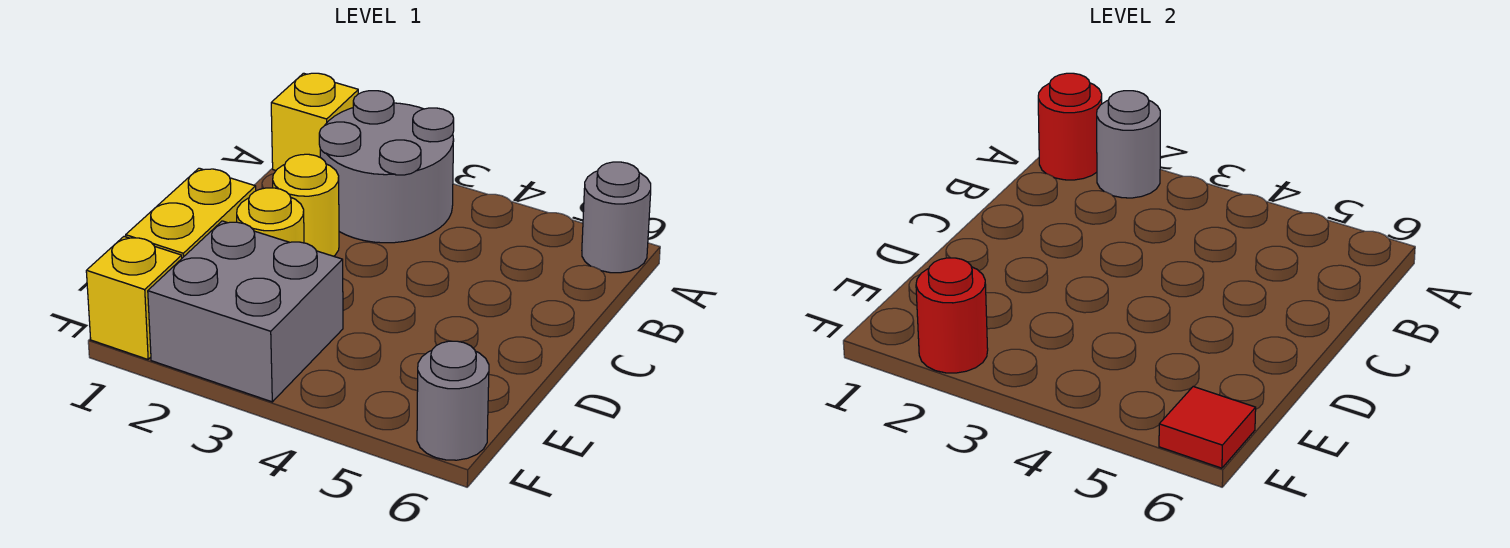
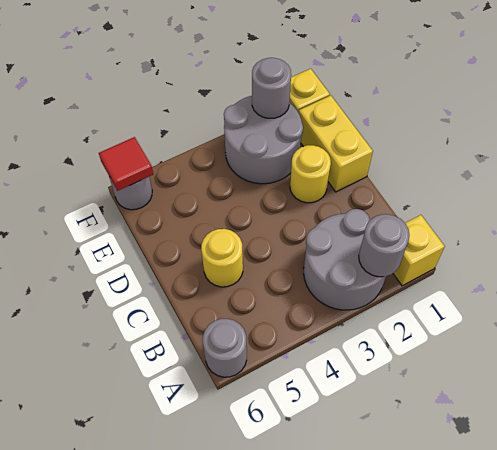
red 1x1 round brick [1038,73,1102,180] -> none
yellow 1x1 round brick [273,154,339,256] -> yellow 1x1 round brick moved to [201,229,243,287]
grey 2x2 brick [148,221,343,402] -> grey 2x2 round brick [224,96,303,184]
red 1x1 round brick [916,258,988,373] -> grey 1x1 round brick [252,58,291,118]

